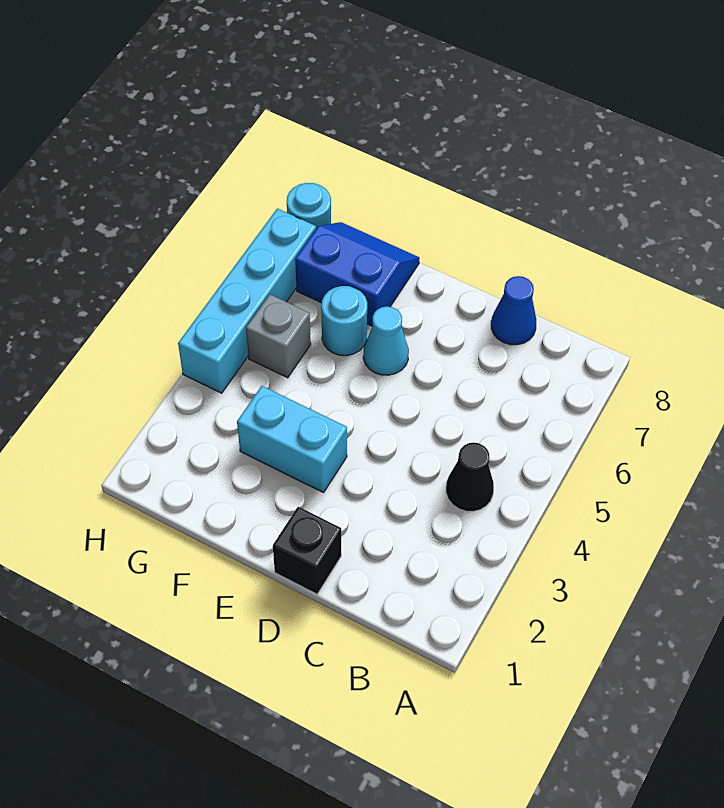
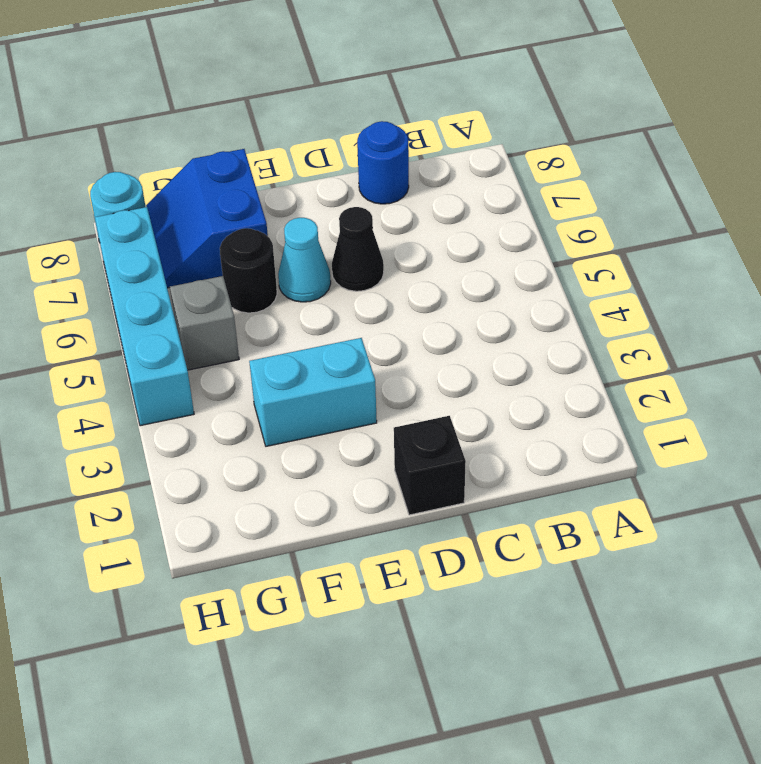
black 1x1 cone [446,442,494,511] -> black 1x1 cone moved to [332,207,384,291]
blue 1x1 cone [491,276,536,345] -> blue 1x1 round brick [357,121,409,204]
cyan 1x1 round brick [321,286,367,356] -> black 1x1 round brick [220,228,277,313]
blue 2x2 slope [295,222,419,326] -> blue 2x2 slope turned to [146,149,268,288]

